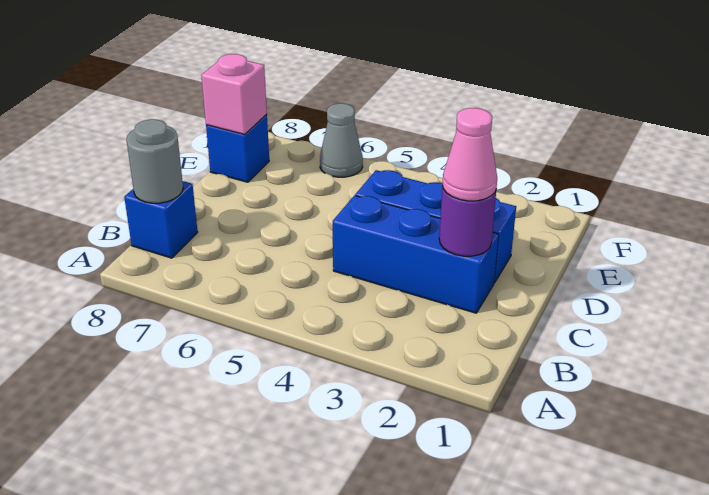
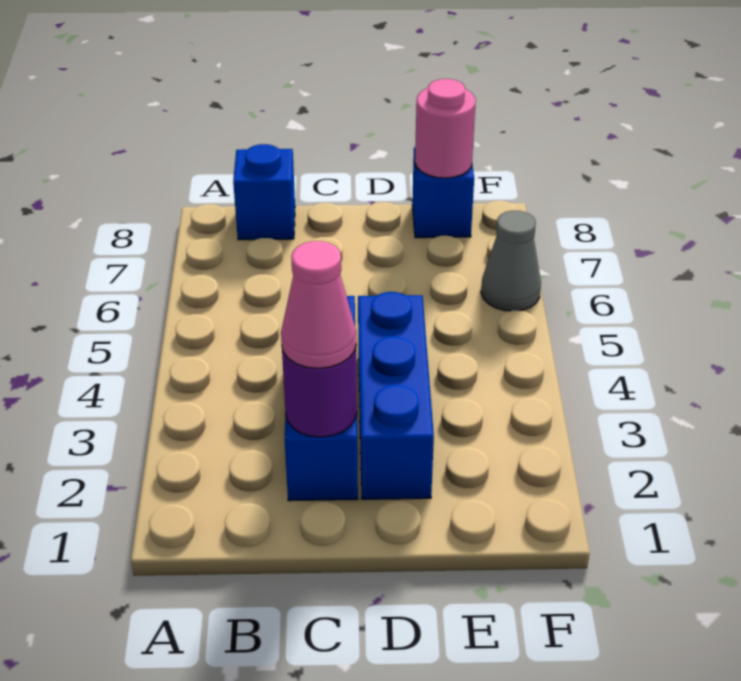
grey 1x1 round brick [126,119,183,203] -> none
pink 1x1 brick [201,54,267,134] -> pink 1x1 round brick [415,79,476,178]

